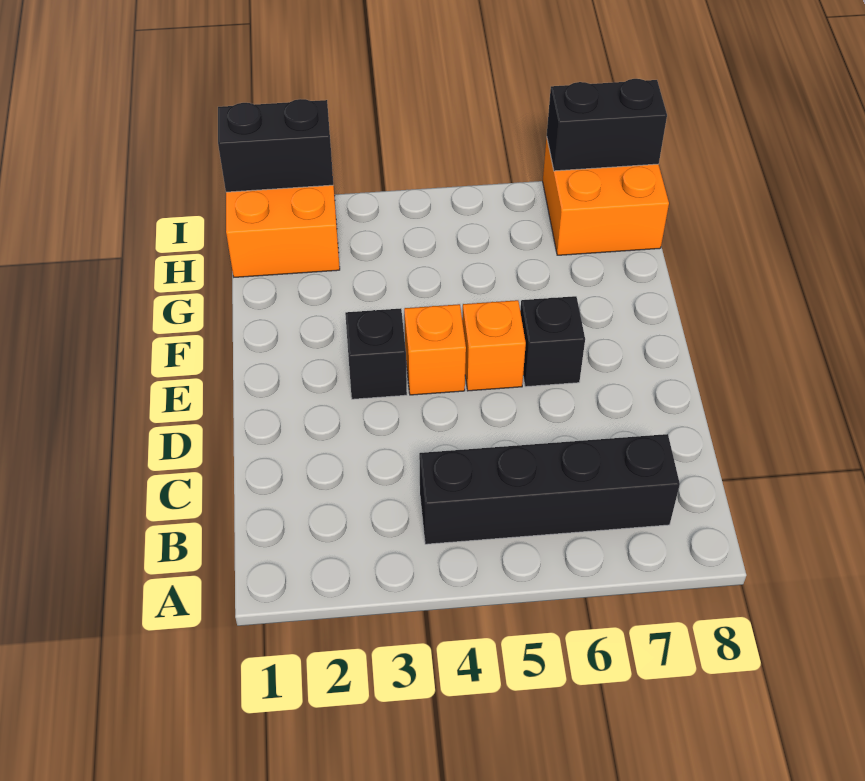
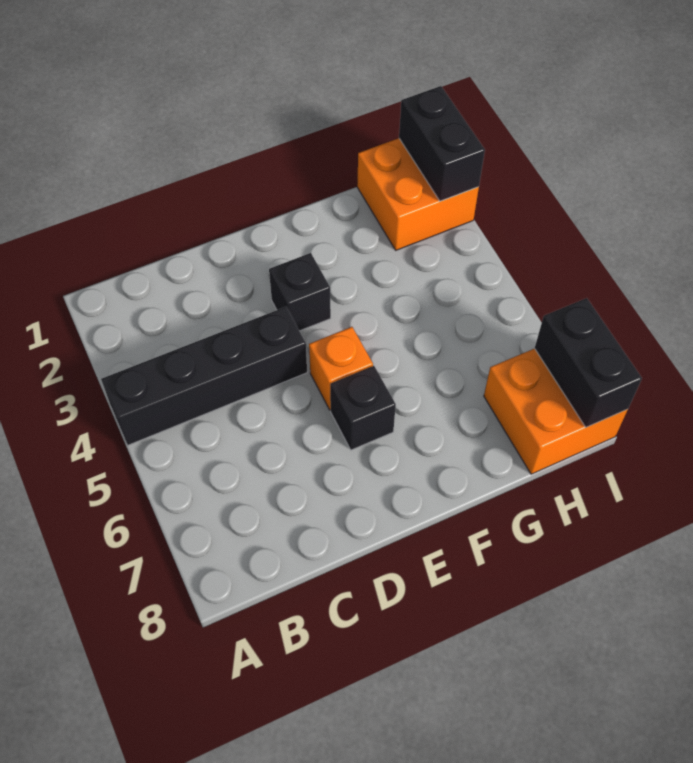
black 1x4 brick [419,434,680,544] -> black 1x4 brick turned to [101,307,307,445]
orange 1x1 brick [404,304,466,395] -> none

